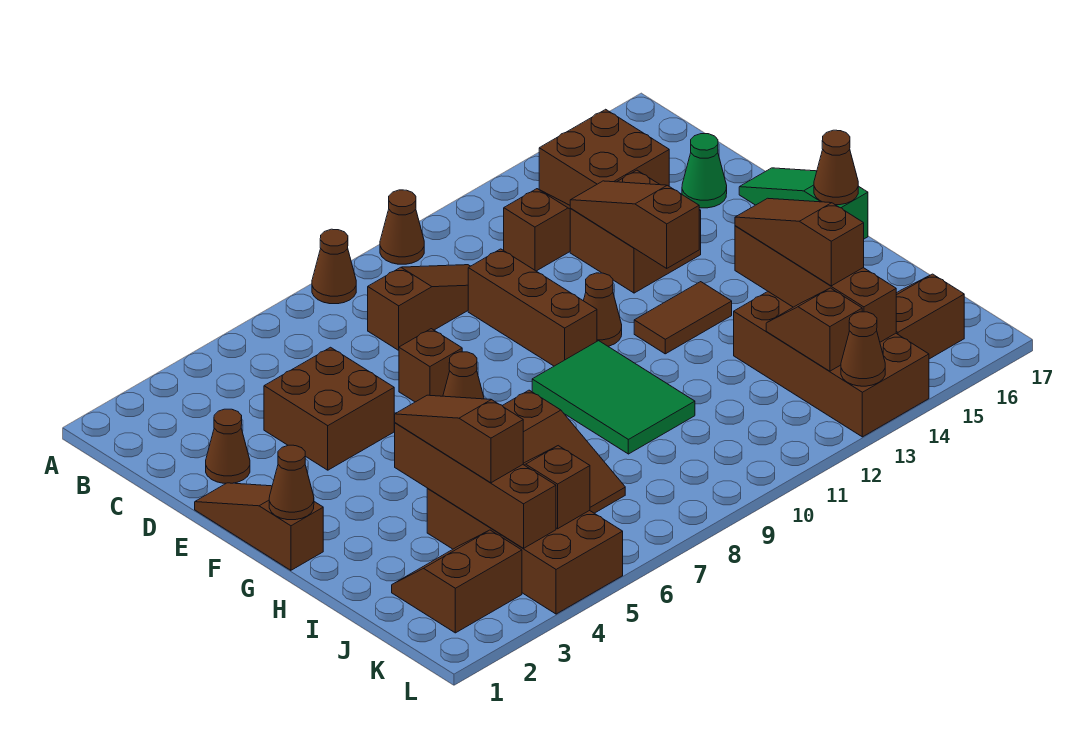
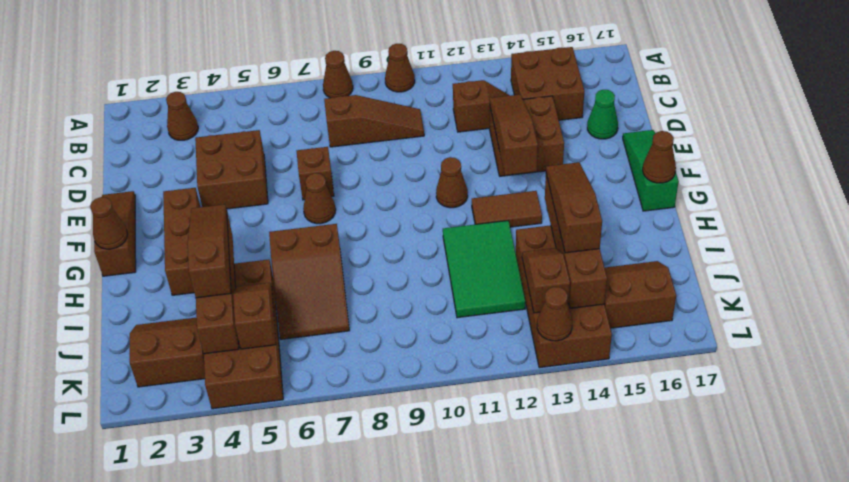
brown 1x1 cone [206,409,250,483] -> brown 1x1 cone moved to [166,92,198,140]
brown 1x3 brick [468,249,597,366] -> brown 1x3 brick moved to [163,188,200,295]
green 2x3 tile [532,341,695,454] -> green 2x3 tile moved to [443,221,525,318]

